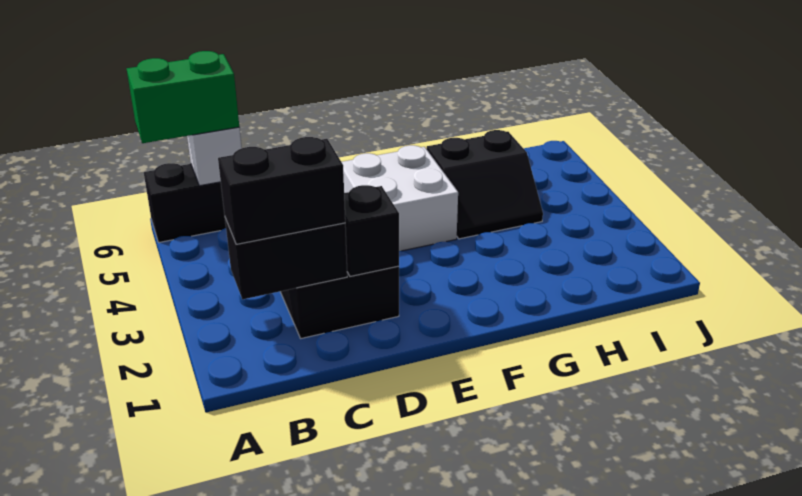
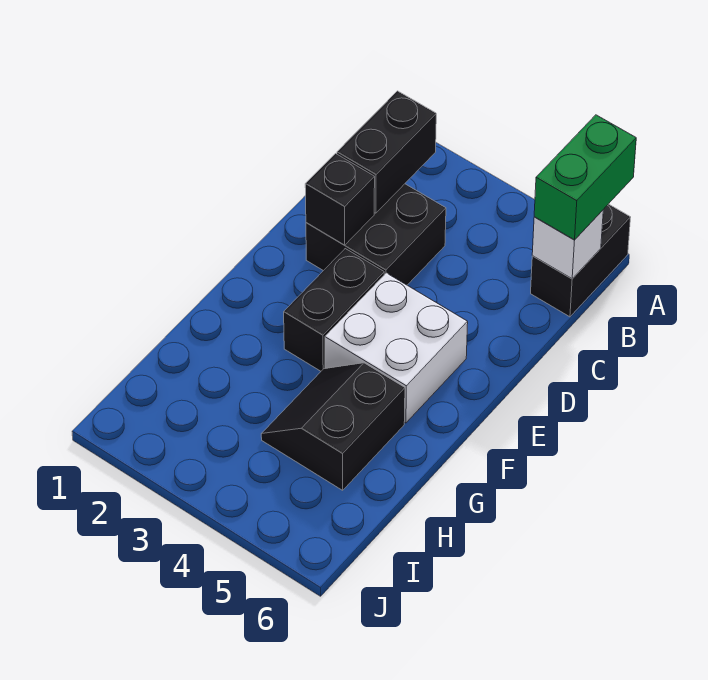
black 1x2 brick [218,137,345,244] -> black 1x2 brick moved to [284,249,384,371]

